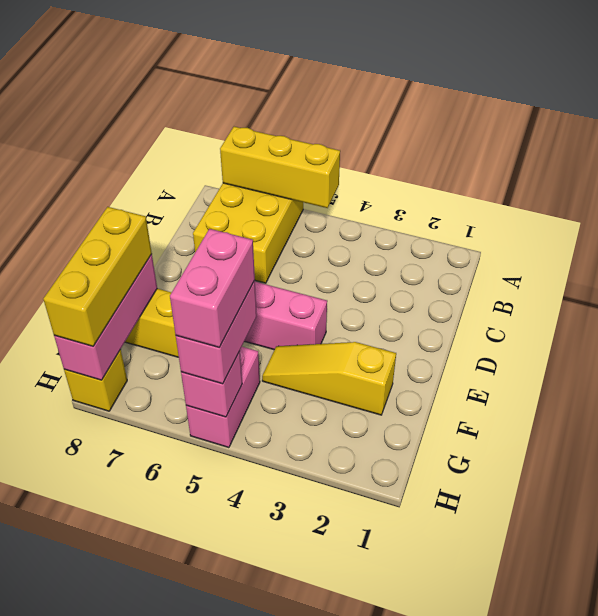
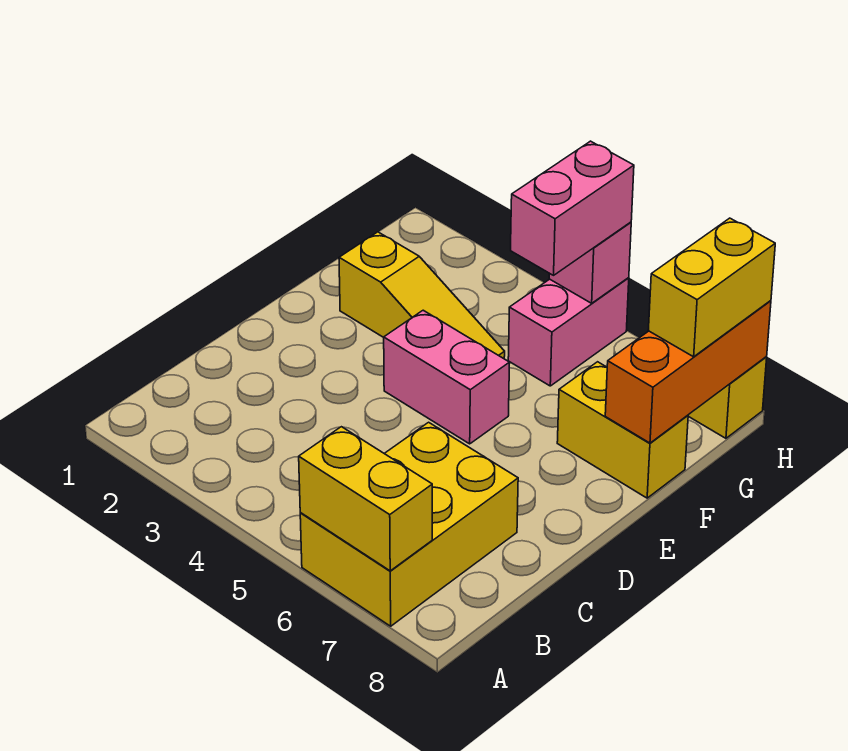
yellow 1x3 brick [220,127,340,208] -> yellow 1x2 brick [299,427,432,571]
pink 1x3 brick [54,254,157,380] -> orange 1x3 brick [605,301,771,443]
yellow 1x3 brick [43,207,152,346] -> yellow 1x2 brick [648,218,775,357]
pink 1x2 brick [170,229,255,347] -> none

